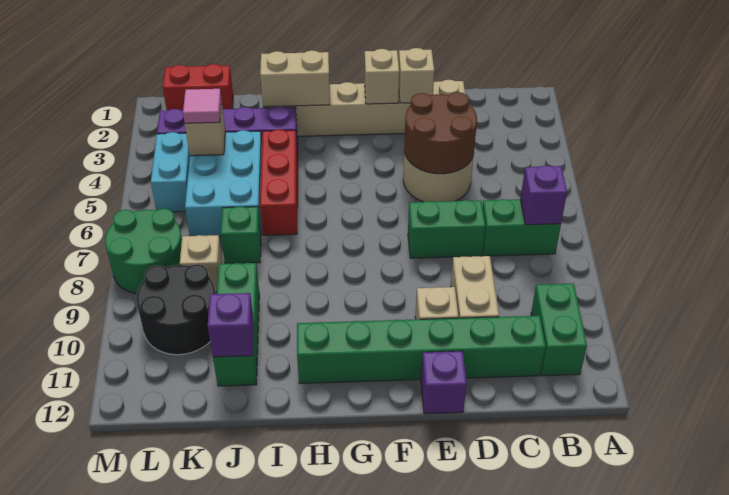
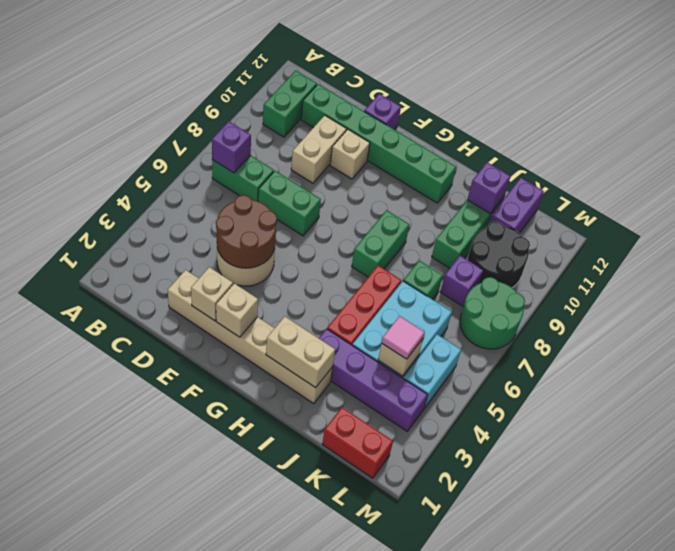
none -> green 1x2 brick [352,210,409,277]
tan 1x1 brick [180,235,223,292] -> purple 1x1 brick [440,256,483,306]
none -> purple 1x2 brick [489,178,544,233]

